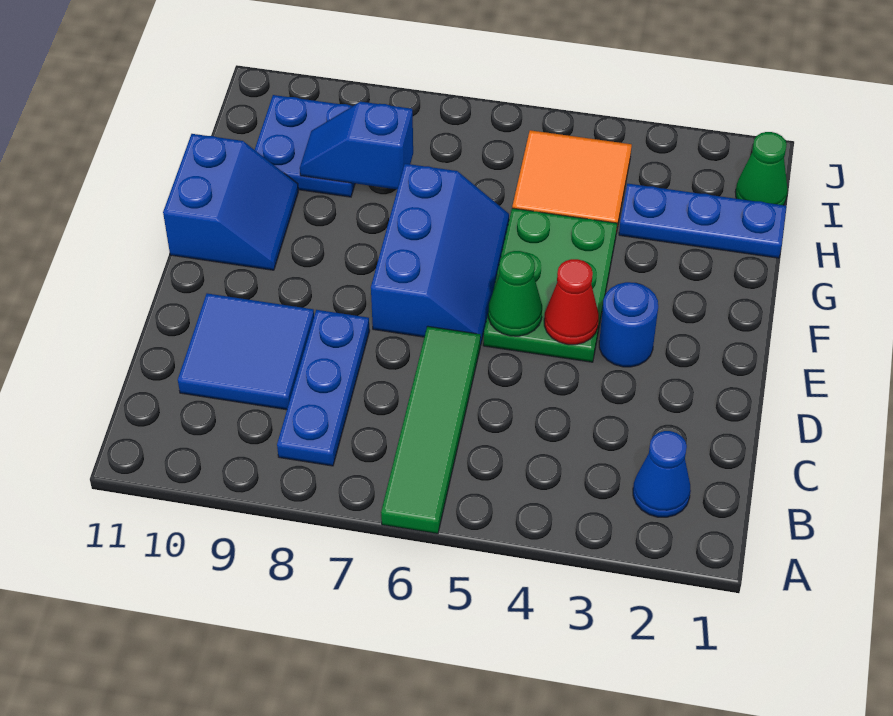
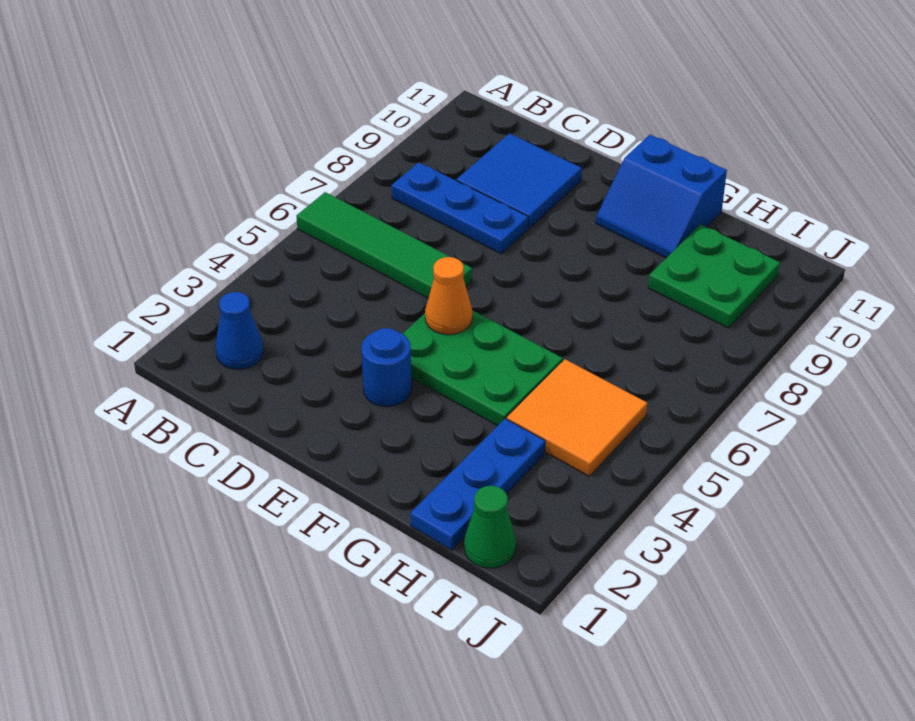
red 1x1 cone [544,259,599,345] -> none
green 1x1 cone [488,251,542,336] -> orange 1x1 cone [425,257,472,335]
blue 2x3 slope [371,164,509,345] -> none
blue 1x2 slope [300,102,413,189] -> none
blue 2x2 plate [255,95,355,197] -> green 2x2 plate [648,224,780,328]

